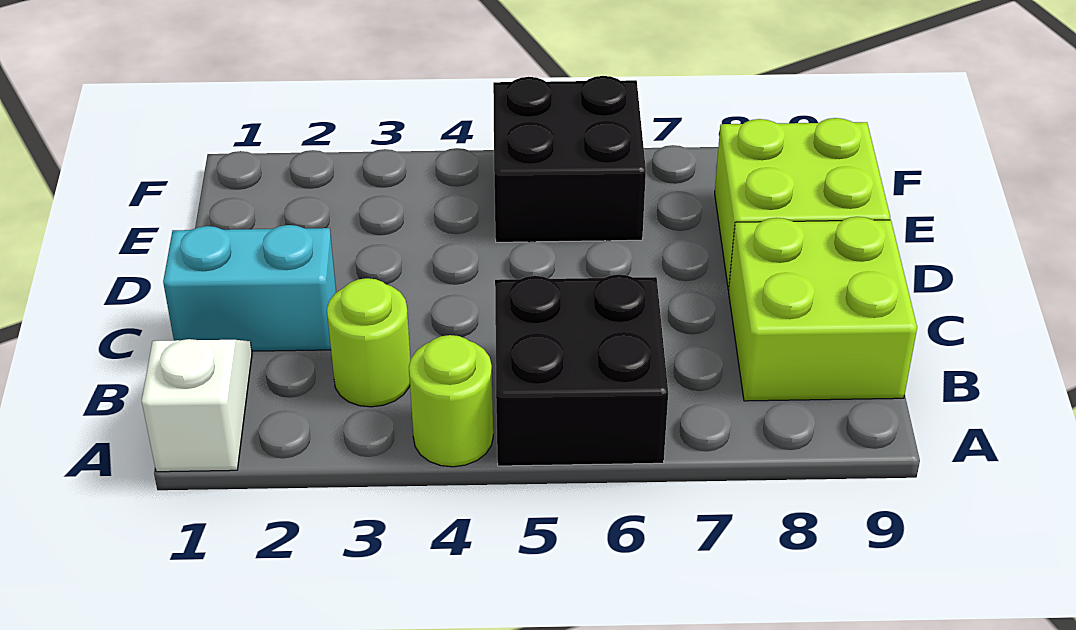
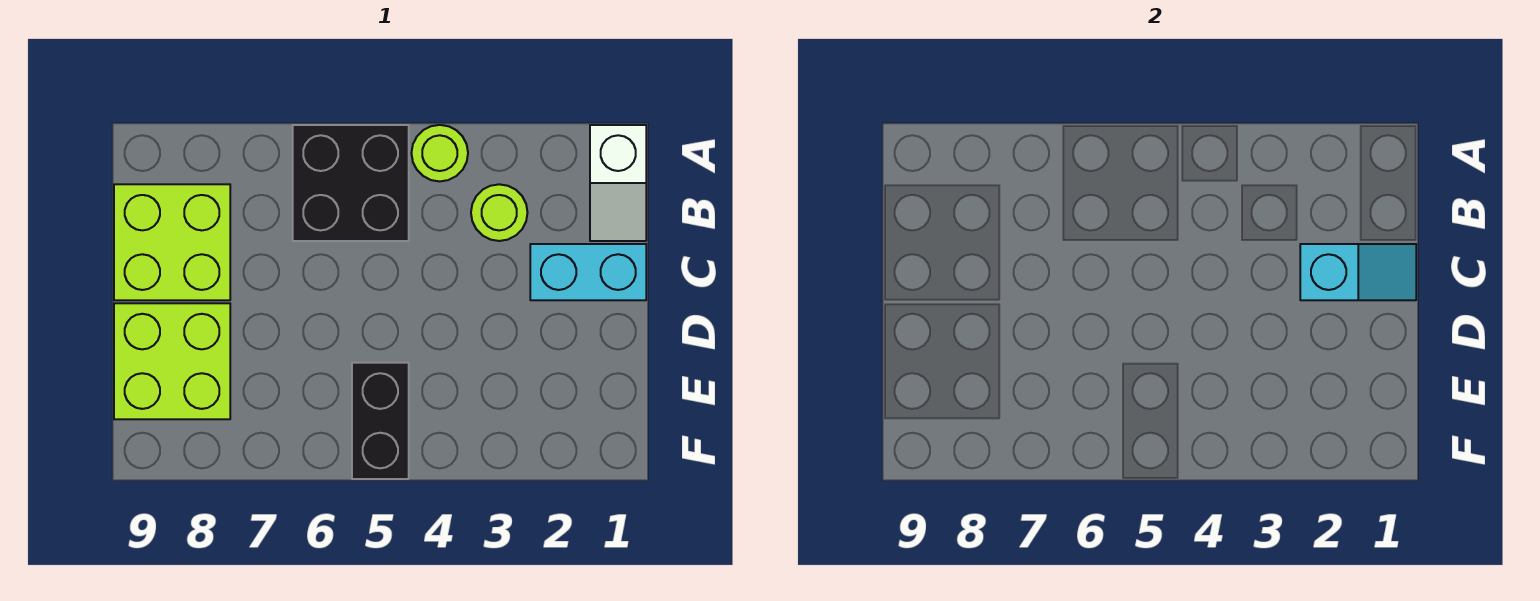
none -> cyan 1x2 slope [1300,244,1416,300]
black 2x2 brick [493,76,646,242] -> black 1x2 brick [352,363,409,479]

